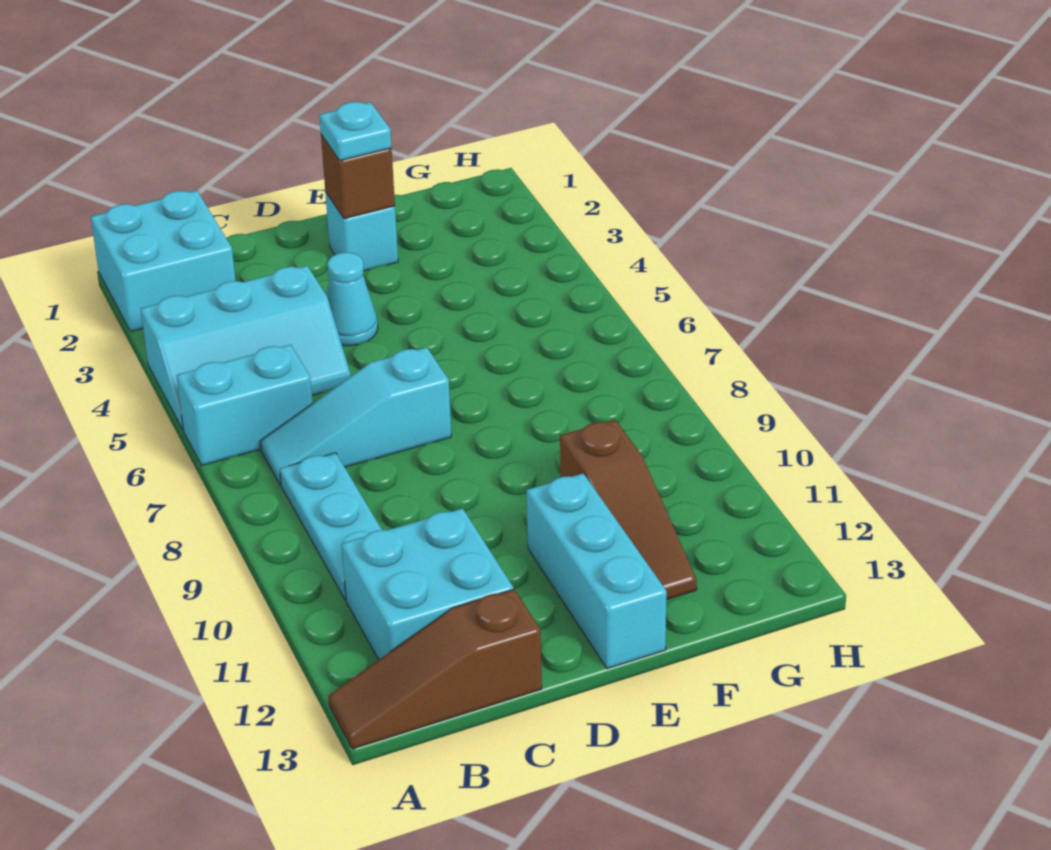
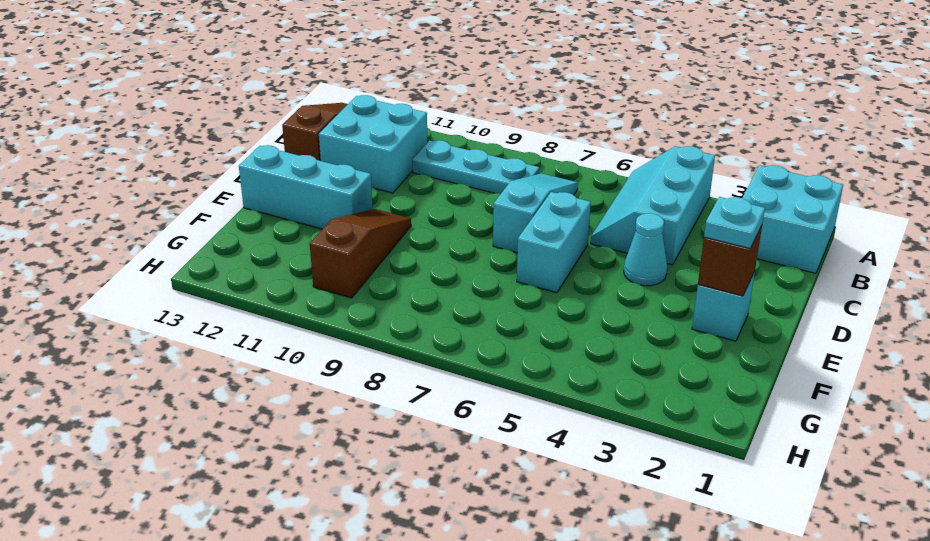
cyan 1x2 brick [177,345,313,465] -> cyan 1x2 brick moved to [517,192,591,293]
brown 1x3 slope [560,420,697,600] -> brown 1x3 slope turned to [310,209,411,298]

